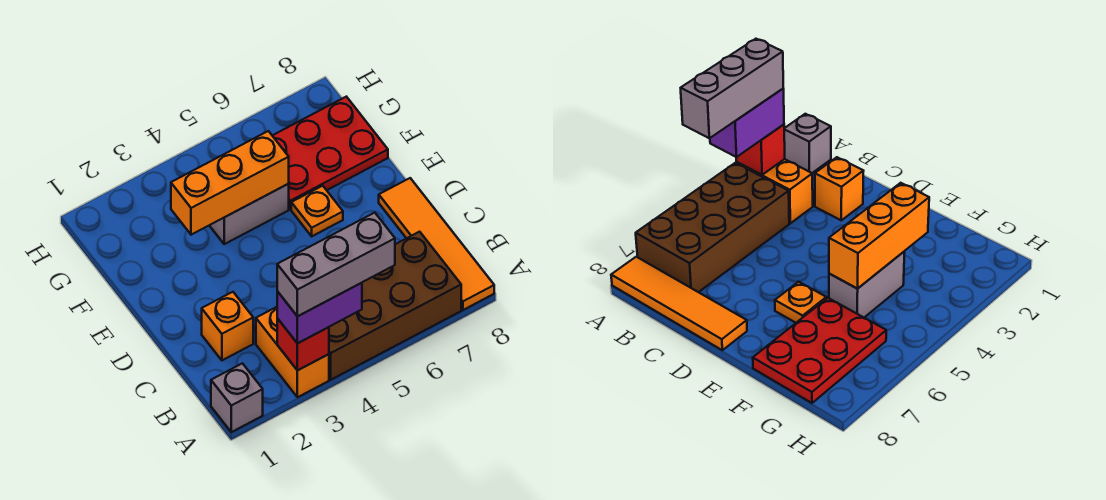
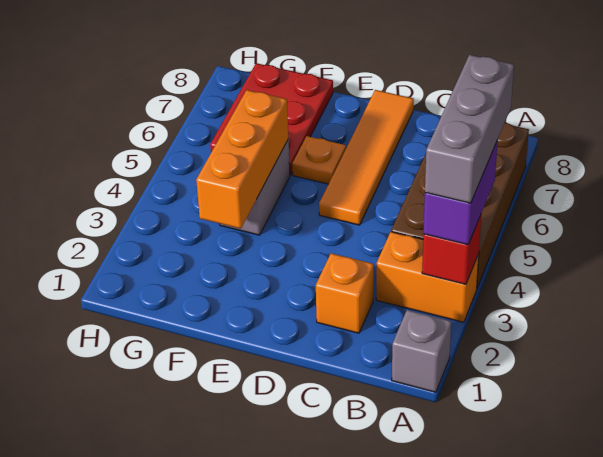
orange 1x4 tile [379,178,494,310] -> orange 1x4 tile turned to [319,90,414,225]

